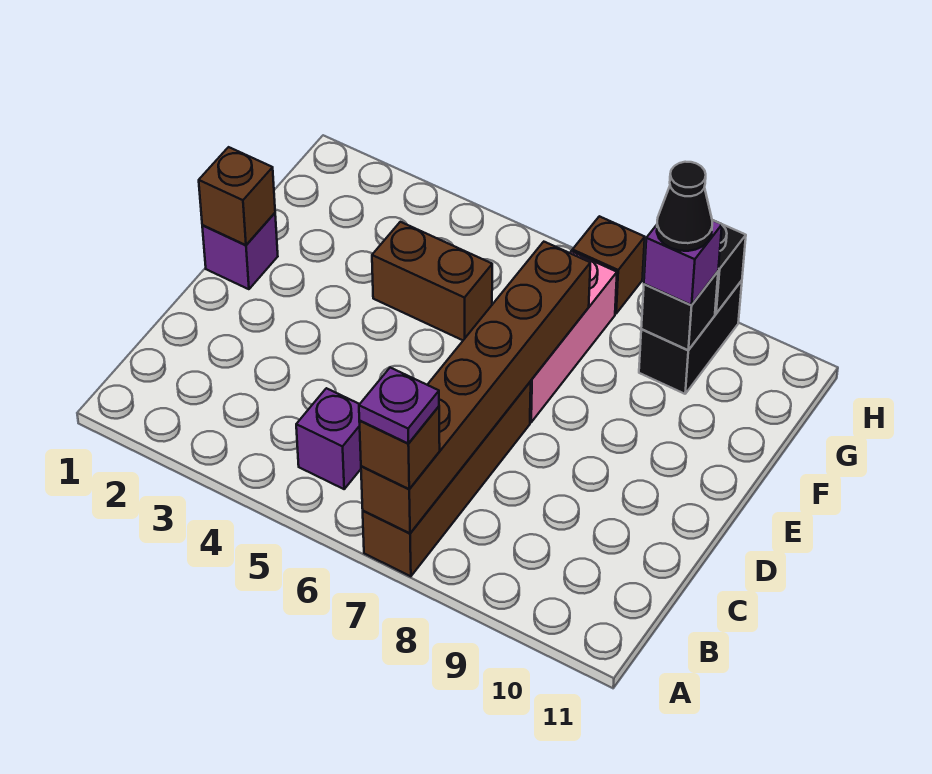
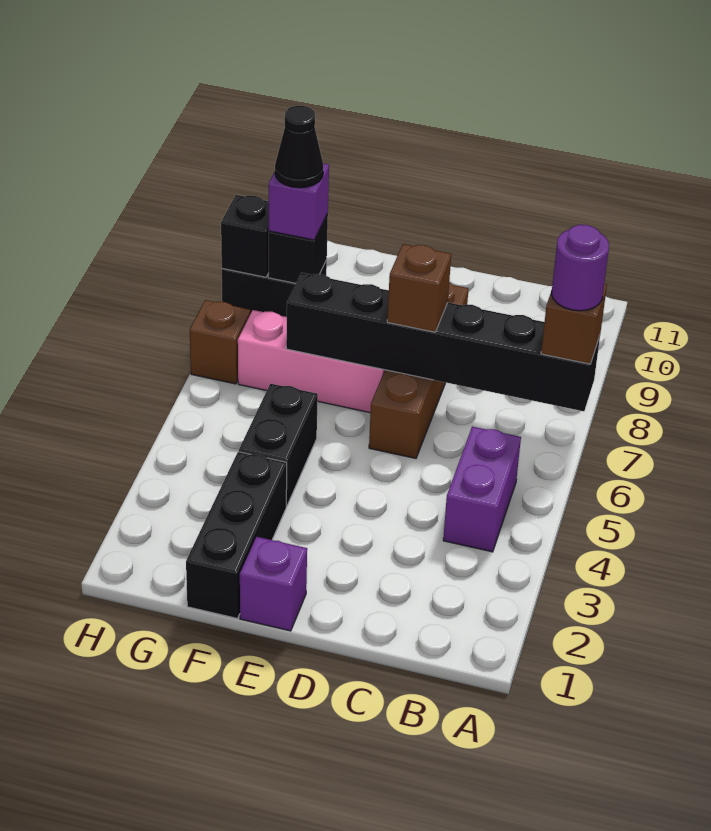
brown 1x4 brick [363,382,531,576] -> brown 1x4 brick turned to [369,283,469,458]
brown 1x6 brick [361,242,590,533] -> black 1x6 brick [286,273,600,411]
purple 1x1 plate [359,368,439,444] -> purple 1x1 round brick [552,225,609,311]
purple 1x1 brick [296,388,361,489] -> purple 1x2 brick [443,427,521,552]
brown 1x1 brick [199,147,275,245] -> brown 1x1 brick moved to [387,244,451,332]
none -> black 1x3 brick [186,452,287,618]
brown 1x2 brick [372,222,492,340] -> black 1x2 brick [239,384,318,506]

